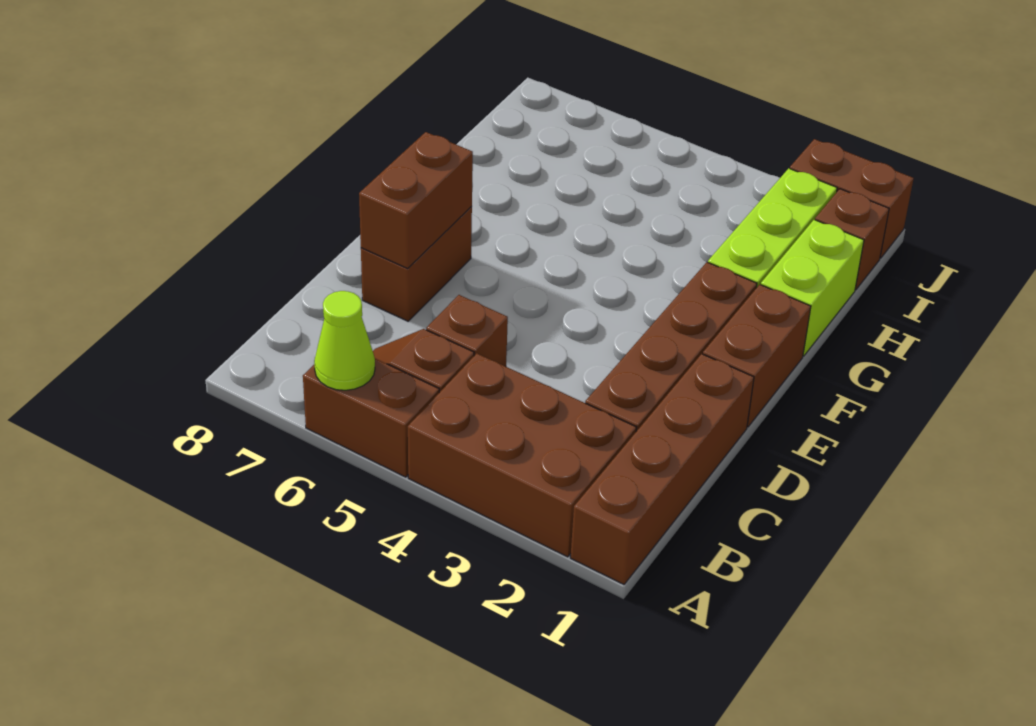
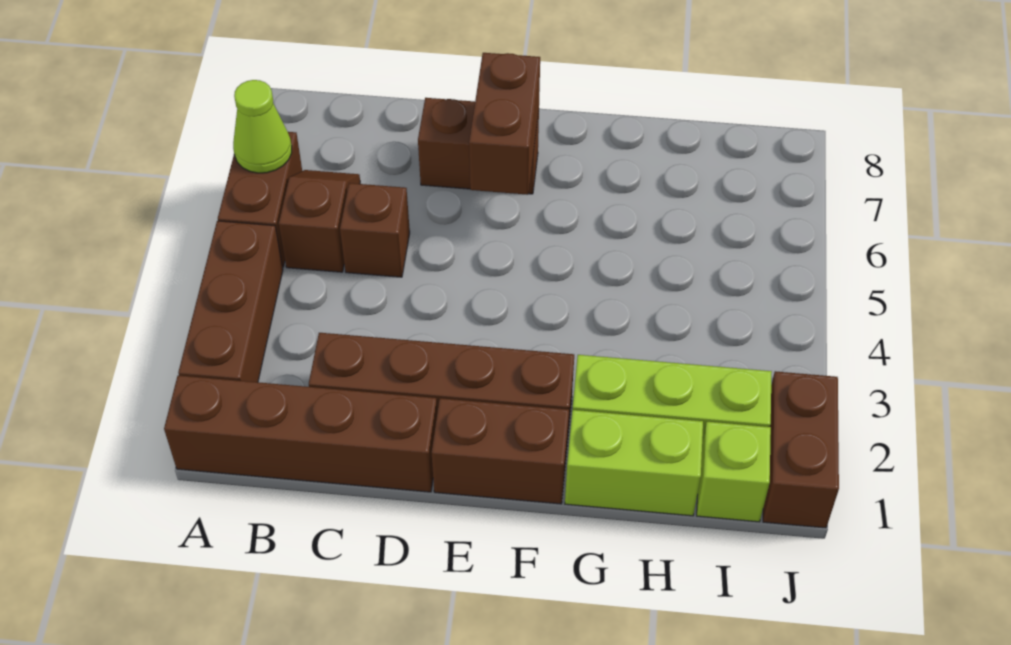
brown 2x3 brick [408,353,637,557] -> brown 1x3 brick [178,221,283,382]
brown 1x2 brick [359,132,473,269] -> brown 1x2 brick turned to [469,53,540,195]
brown 1x1 brick [815,189,889,290] -> lime 1x1 brick [697,422,771,522]

